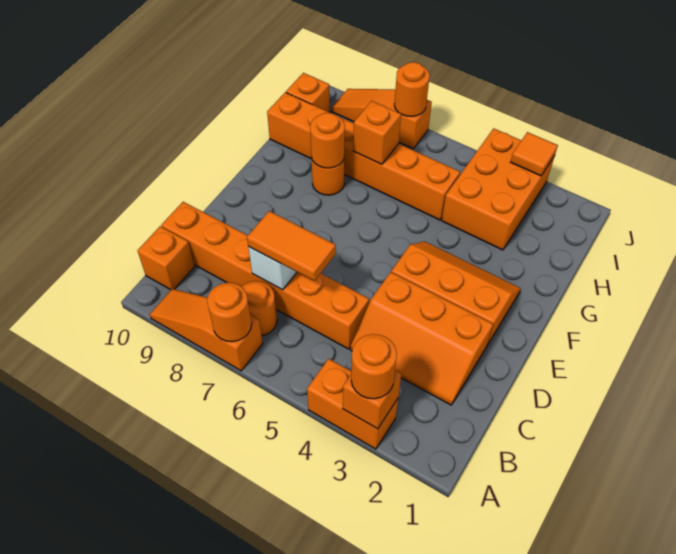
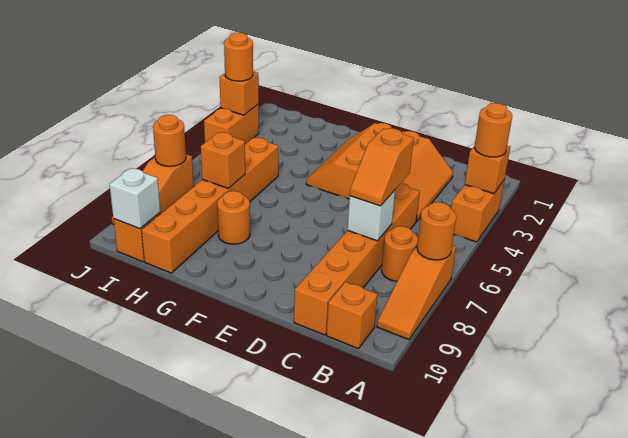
orange 1x2 tile [247,211,336,281] -> orange 1x2 slope [350,128,414,206]
orange 1x1 round brick [310,113,345,168] -> orange 1x1 round brick moved to [224,33,253,81]
orange 2x3 brick [442,128,555,250] -> orange 1x2 brick [204,104,259,144]
none -> white 1x1 brick [109,168,160,229]
orange 1x1 tile [511,132,558,176] -> orange 1x1 brick [220,72,259,115]

